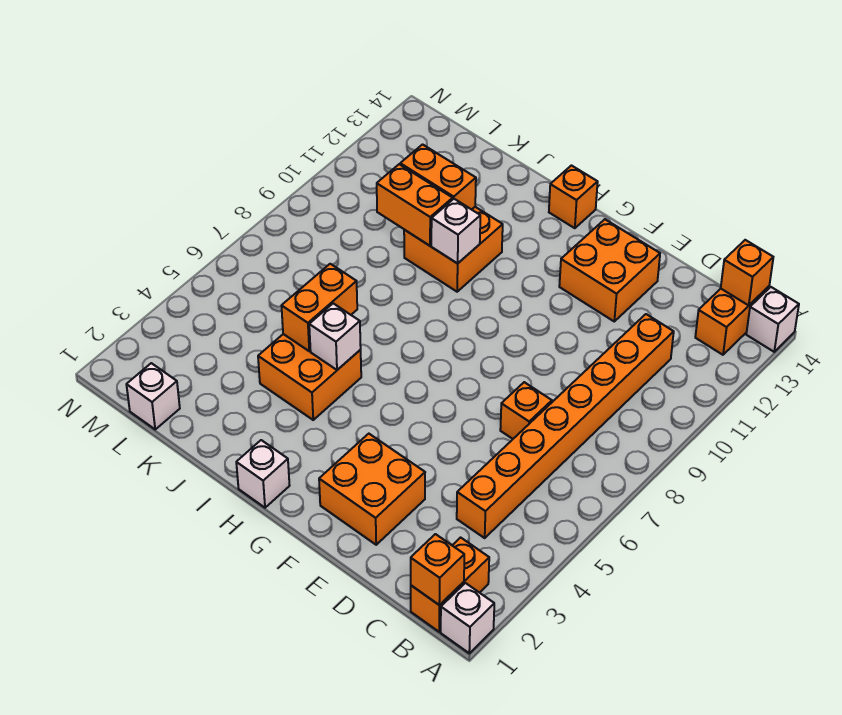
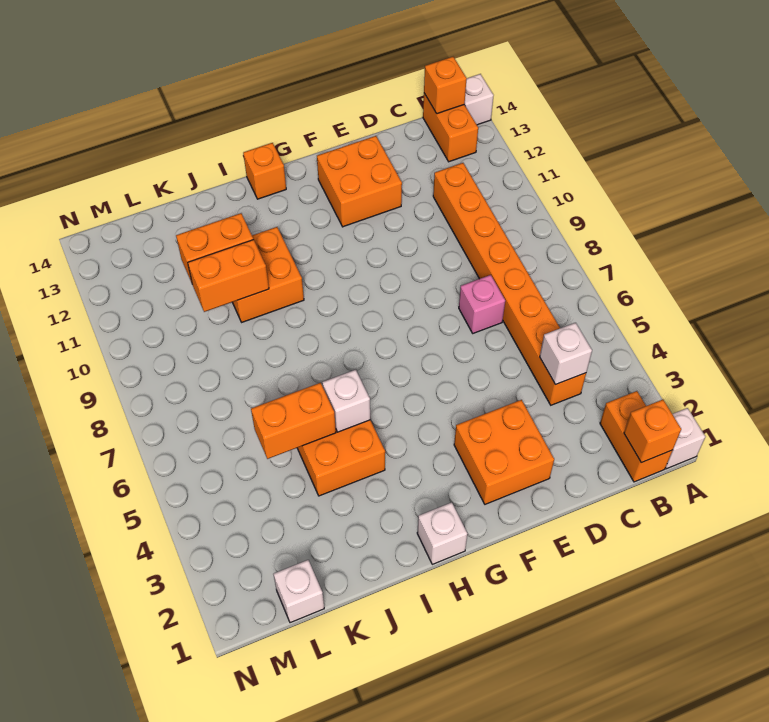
orange 1x1 brick [500,382,552,439] -> pink 1x1 brick [459,275,505,333]
white 1x1 brick [431,199,480,264] -> white 1x1 brick moved to [540,323,592,385]
orange 1x2 brick [281,264,357,351] -> orange 1x2 brick turned to [251,383,336,459]

